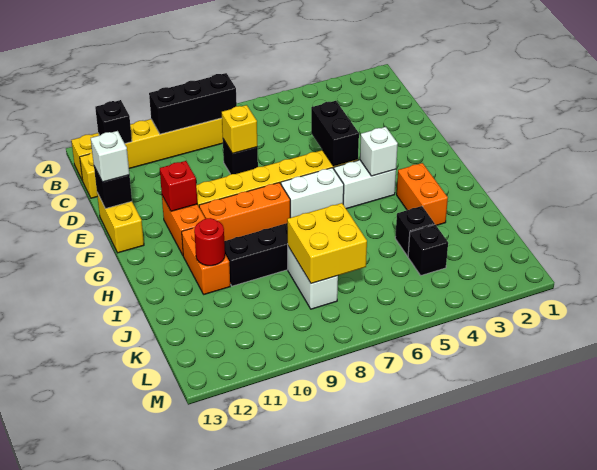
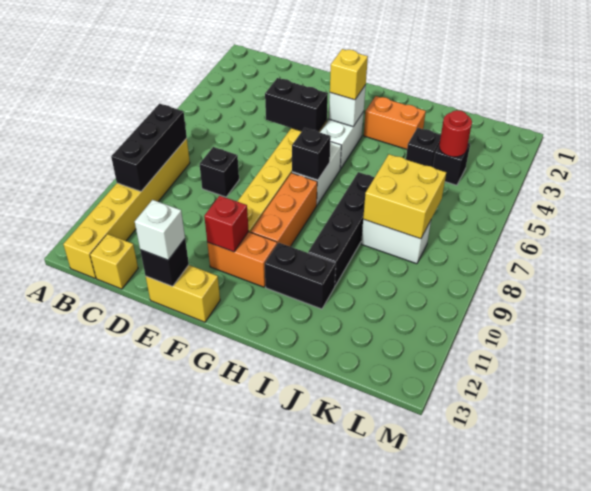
black 1x1 brick [95,100,132,143] -> black 1x1 brick moved to [292,128,331,180]
yellow 1x1 brick [222,105,257,154] -> yellow 1x1 brick moved to [330,49,368,100]
orange 1x2 brick [182,227,230,294] -> black 1x2 brick [265,243,336,309]
red 1x1 round brick [194,218,225,266] -> red 1x1 round brick moved to [439,110,472,157]

